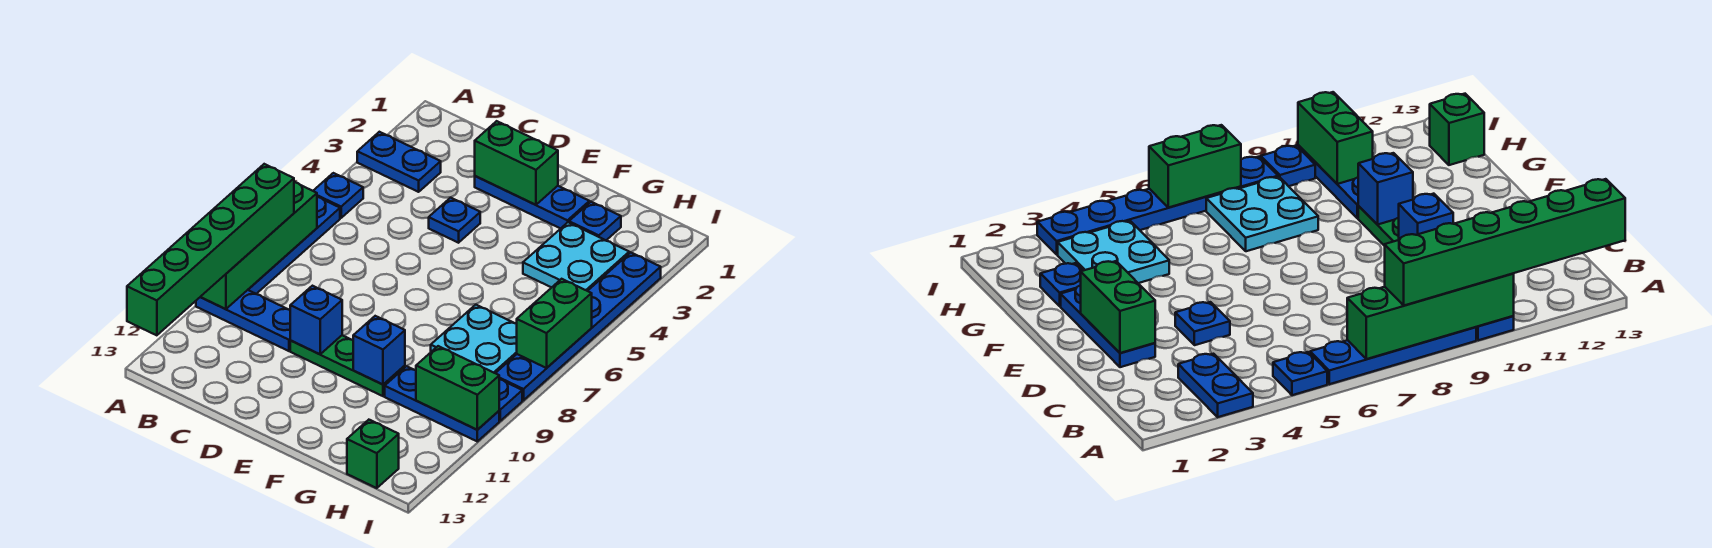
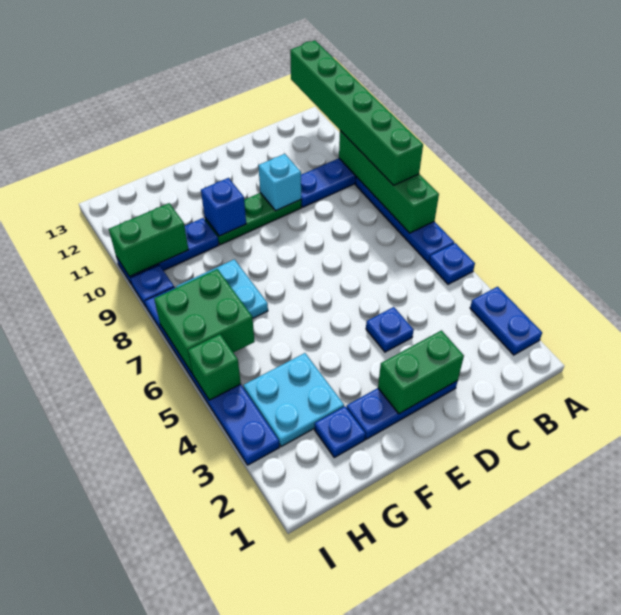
blue 1x2 plate [357,132,441,192] -> blue 1x2 plate turned to [470,287,542,355]
blue 1x1 brick [290,286,342,354] -> cyan 1x1 brick [258,154,301,211]
green 1x1 brick [347,420,399,488] -> green 1x1 brick moved to [188,334,241,400]
green 1x2 brick [517,279,592,368] -> green 2x2 brick [154,269,255,373]

